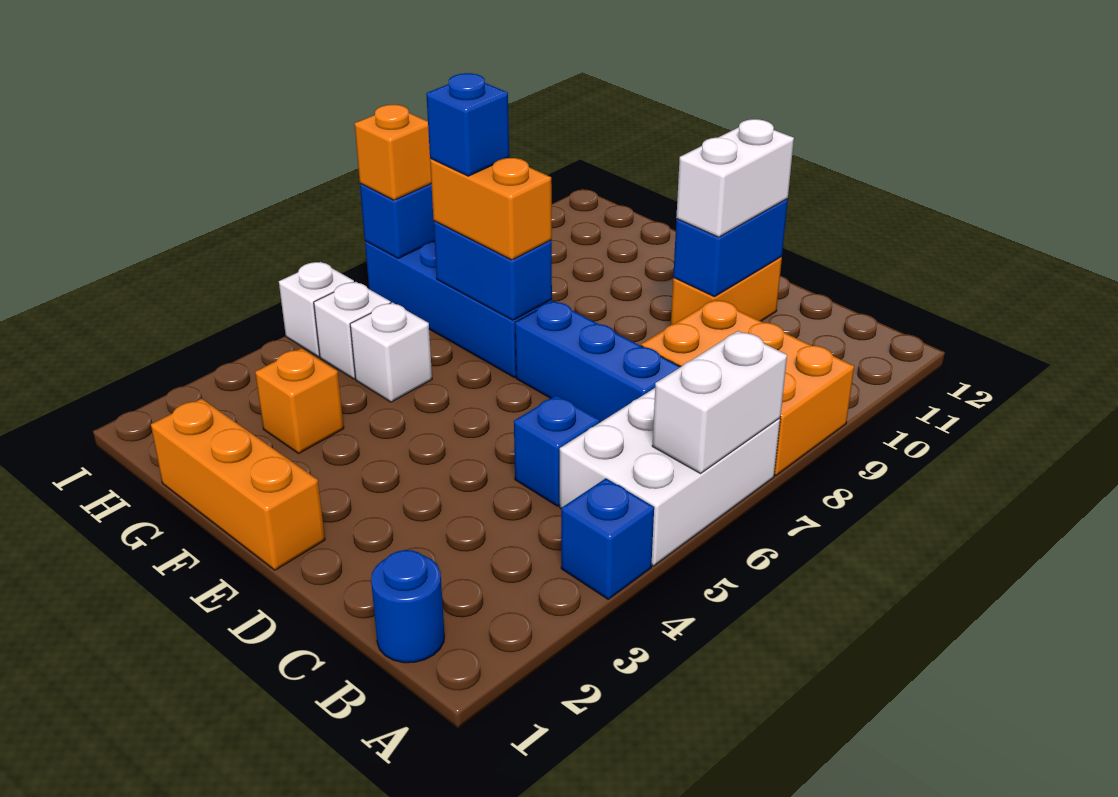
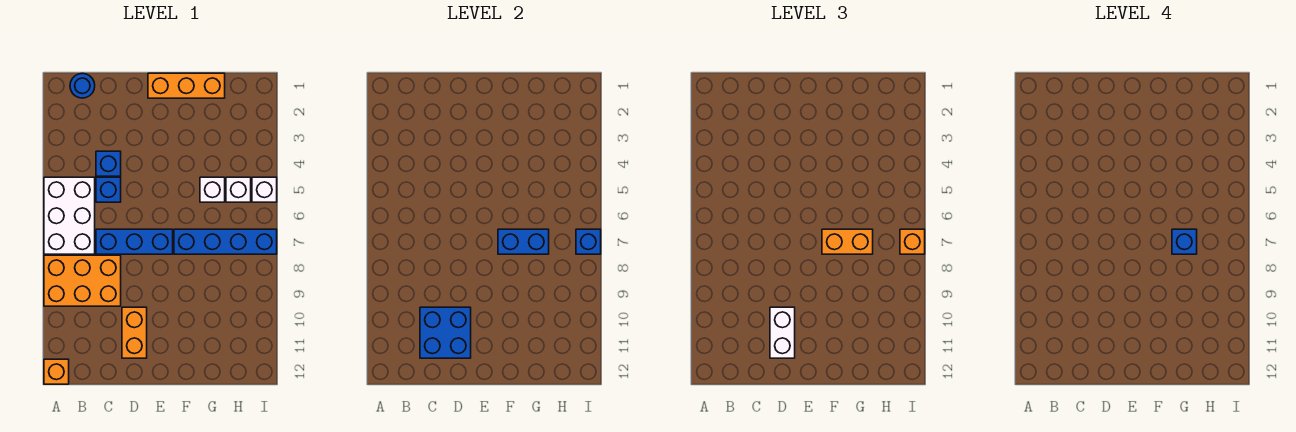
blue 1x1 brick [561,478,654,599] -> blue 1x1 brick moved to [96,151,121,176]
white 1x2 brick [653,331,787,473] -> none
blue 1x2 brick [673,199,788,297] -> blue 2x2 brick [420,307,471,358]
orange 1x1 brick [255,348,344,453] -> orange 1x1 brick moved to [44,359,69,384]

